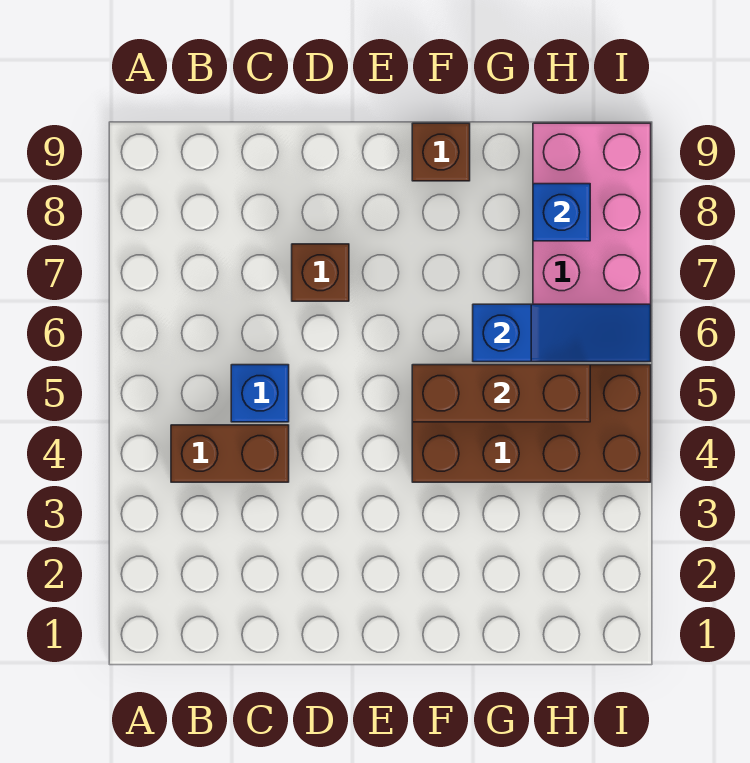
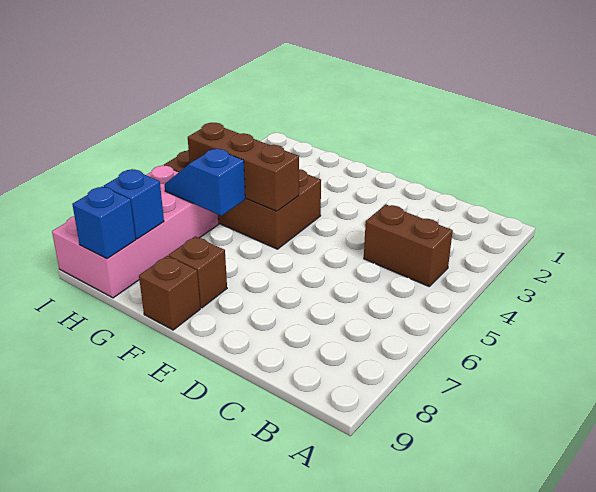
blue 1x1 brick [231,365,289,422] -> blue 1x1 brick moved to [72,186,136,259]
brown 1x1 brick [292,244,349,301] -> brown 1x1 brick moved to [169,236,227,308]
blue 1x3 slope [473,304,651,362] -> blue 1x2 slope [165,149,245,216]

